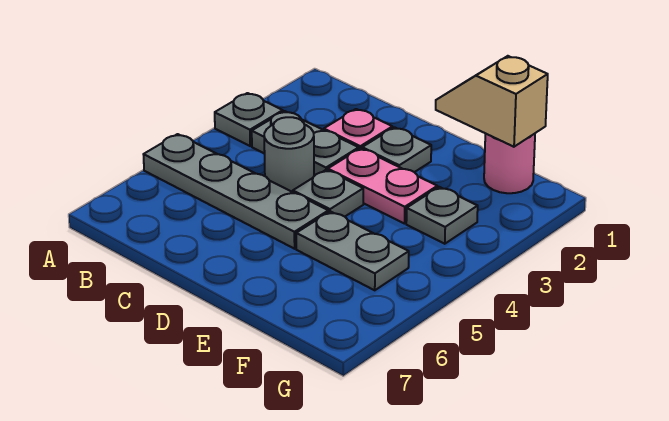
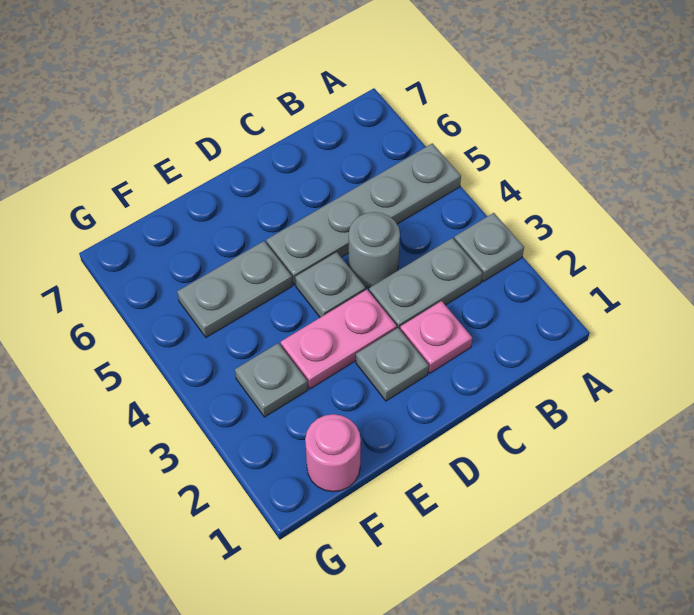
tan 1x2 slope [436,56,548,147] -> none

